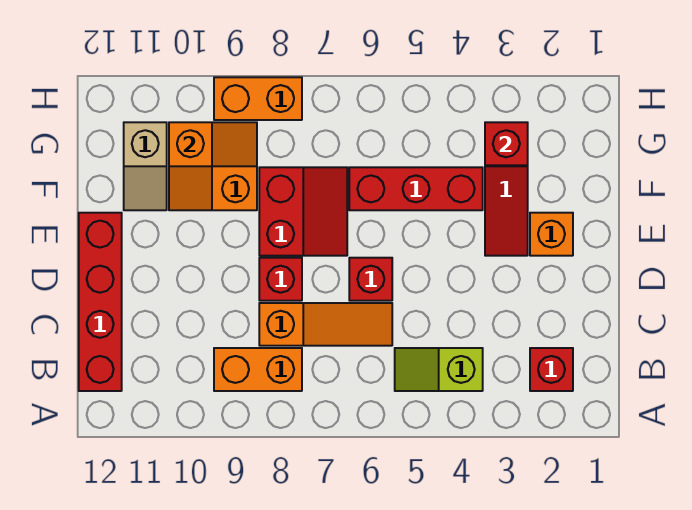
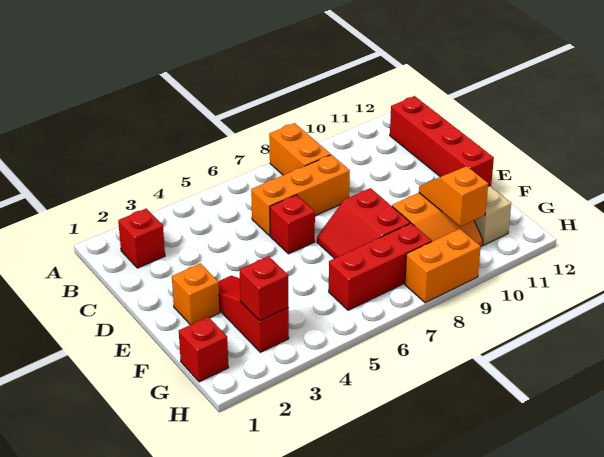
lime 1x2 slope [395,348,483,391] -> none
orange 1x2 brick [214,348,302,391] -> orange 1x2 brick turned to [269,123,331,175]
orange 1x3 slope [259,303,392,346] -> orange 1x3 brick [251,155,350,236]
red 1x1 brick [259,258,302,301] -> red 1x1 brick moved to [179,317,229,382]
red 1x3 brick [349,167,483,210] -> red 1x3 brick moved to [329,223,432,310]

